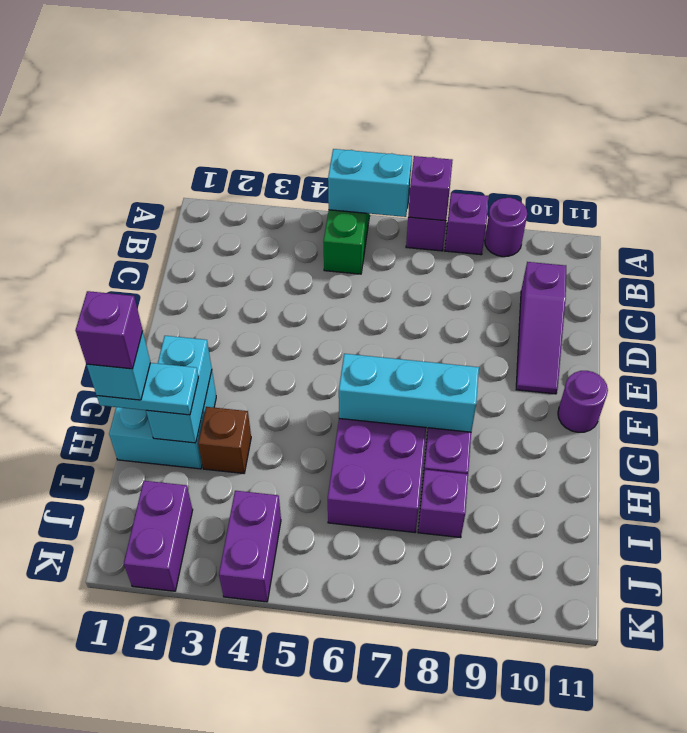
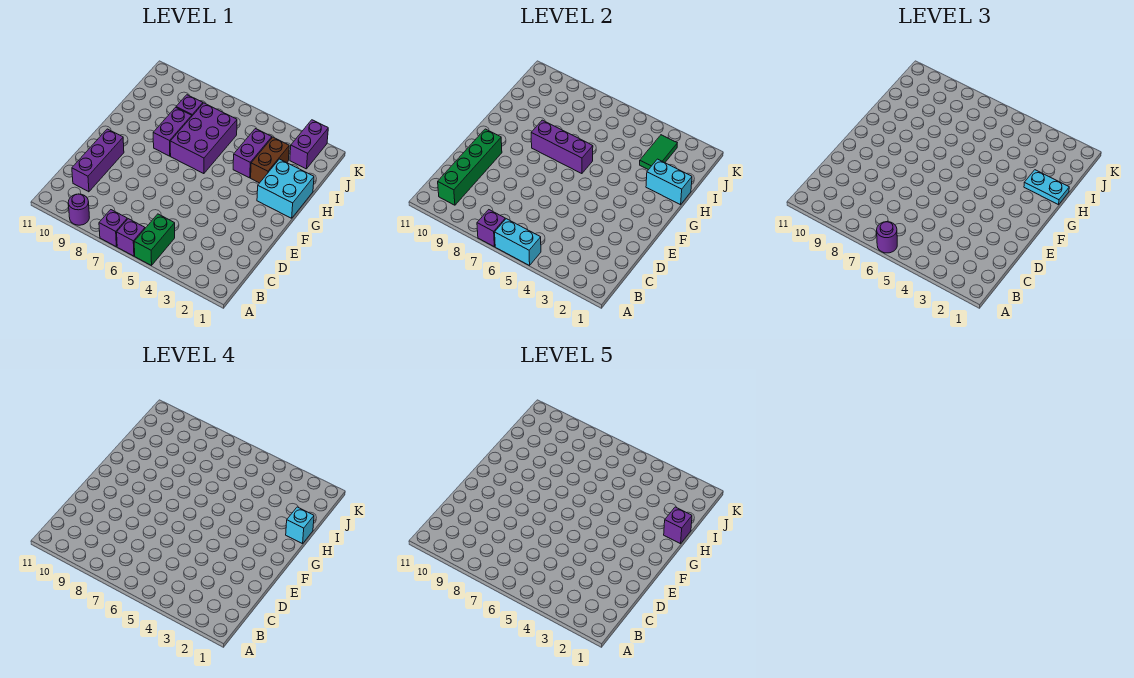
purple 1x1 brick [445,193,488,255] -> purple 1x1 brick moved to [117,219,145,256]
none -> green 1x4 brick [438,129,502,205]
purple 1x3 slope [516,262,566,394] -> purple 1x3 brick [72,129,124,192]
purple 1x1 round brick [558,371,608,432] -> purple 1x1 round brick moved to [877,222,897,253]
cyan 1x2 brick [146,336,212,443] -> cyan 1x2 brick turned to [646,159,692,205]
cyan 1x3 brick [339,354,479,432] -> purple 1x3 brick [531,120,593,174]
brown 1x1 brick [198,407,251,473] -> brown 1x2 brick [251,137,289,183]
none -> green 1x2 tile [640,135,677,170]
purple 1x2 brick [219,491,281,602] -> purple 1x2 brick moved to [233,129,272,178]

